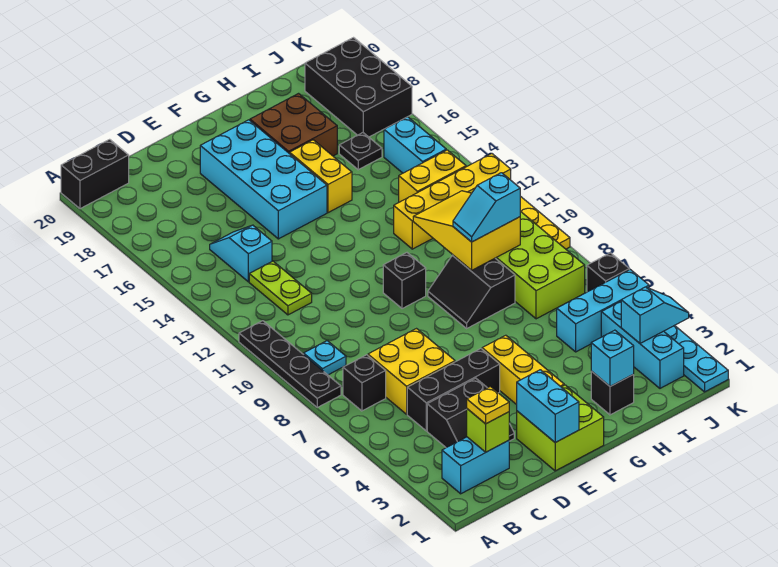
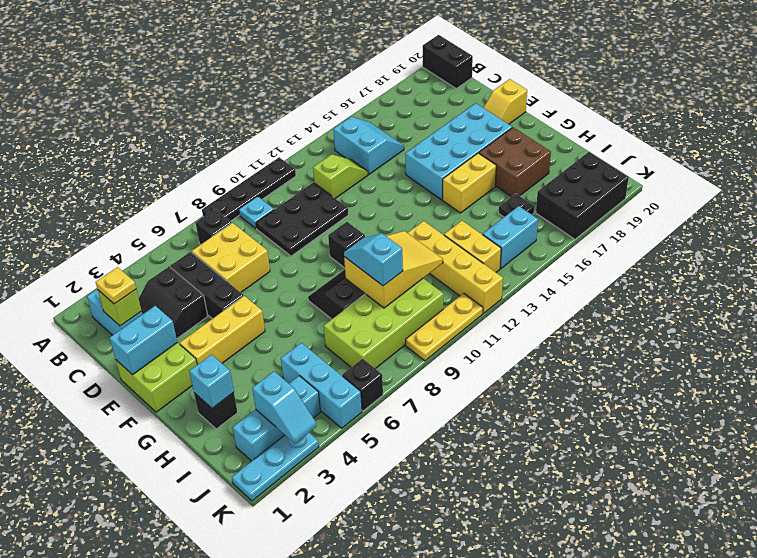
none -> black 2x3 plate [256,183,349,256]
lime 1x2 plate [249,261,312,315] -> lime 1x2 slope [313,154,368,198]
cyan 1x2 slope [210,225,272,282] -> cyan 2x2 slope [333,117,404,174]
none -> yellow 1x2 slope [483,79,527,124]

